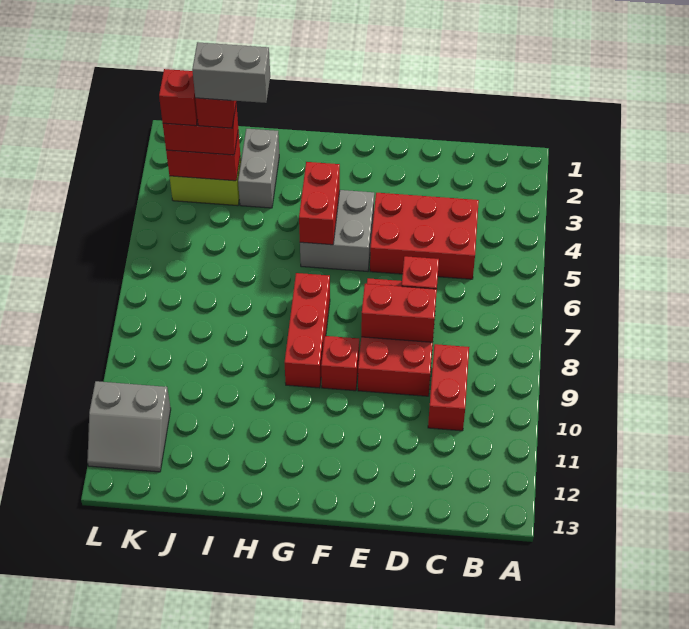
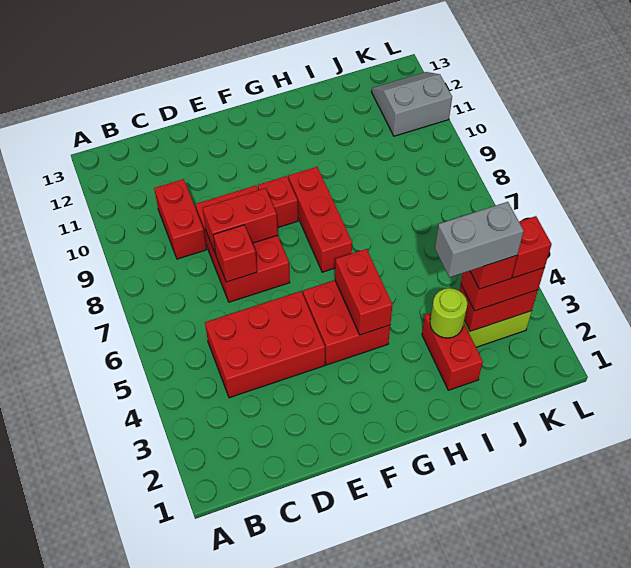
grey 2x2 brick [300,190,374,271] -> red 2x2 brick [303,280,390,365]
grey 1x2 brick [238,129,279,208] -> red 1x2 brick [422,313,483,390]
none -> lime 1x1 round brick [430,288,467,338]

